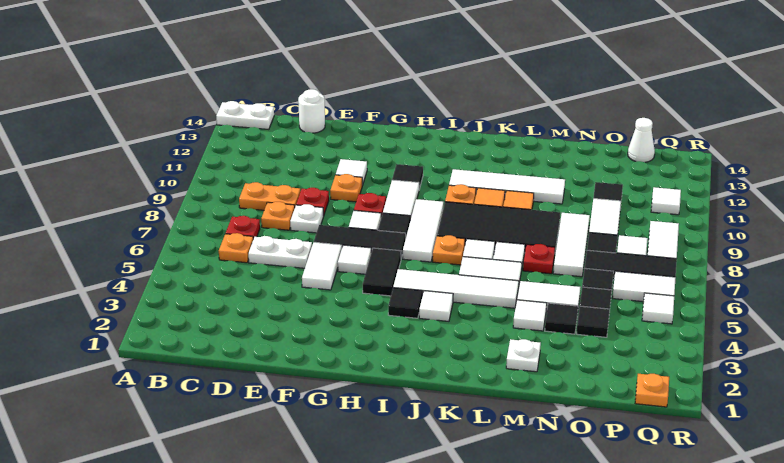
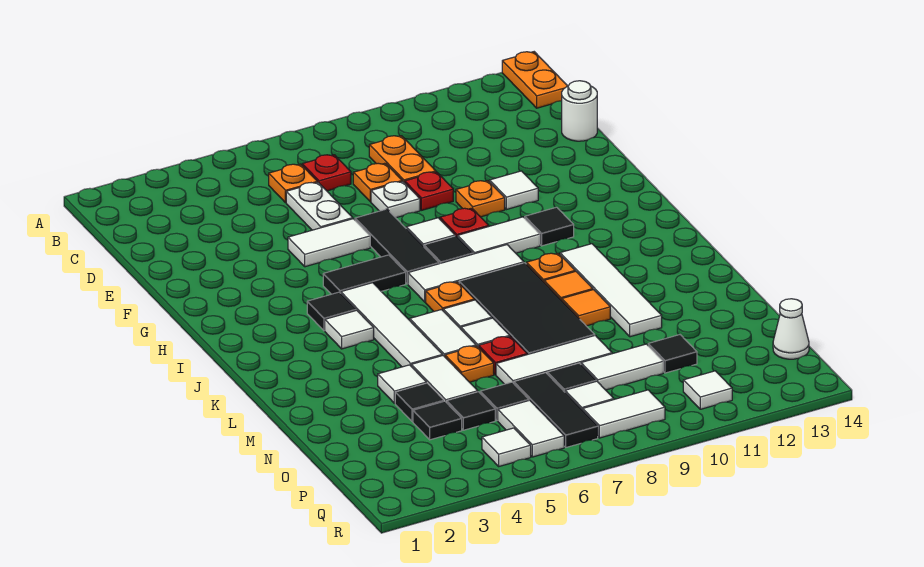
white 1x2 plate [216,101,274,129] -> orange 1x2 plate [502,52,567,108]
white 1x1 tile [338,245,371,274] -> none
white 1x1 plate [506,339,541,372] -> none
orange 1x1 plate [635,374,669,407] -> orange 1x1 plate moved to [445,346,494,382]

